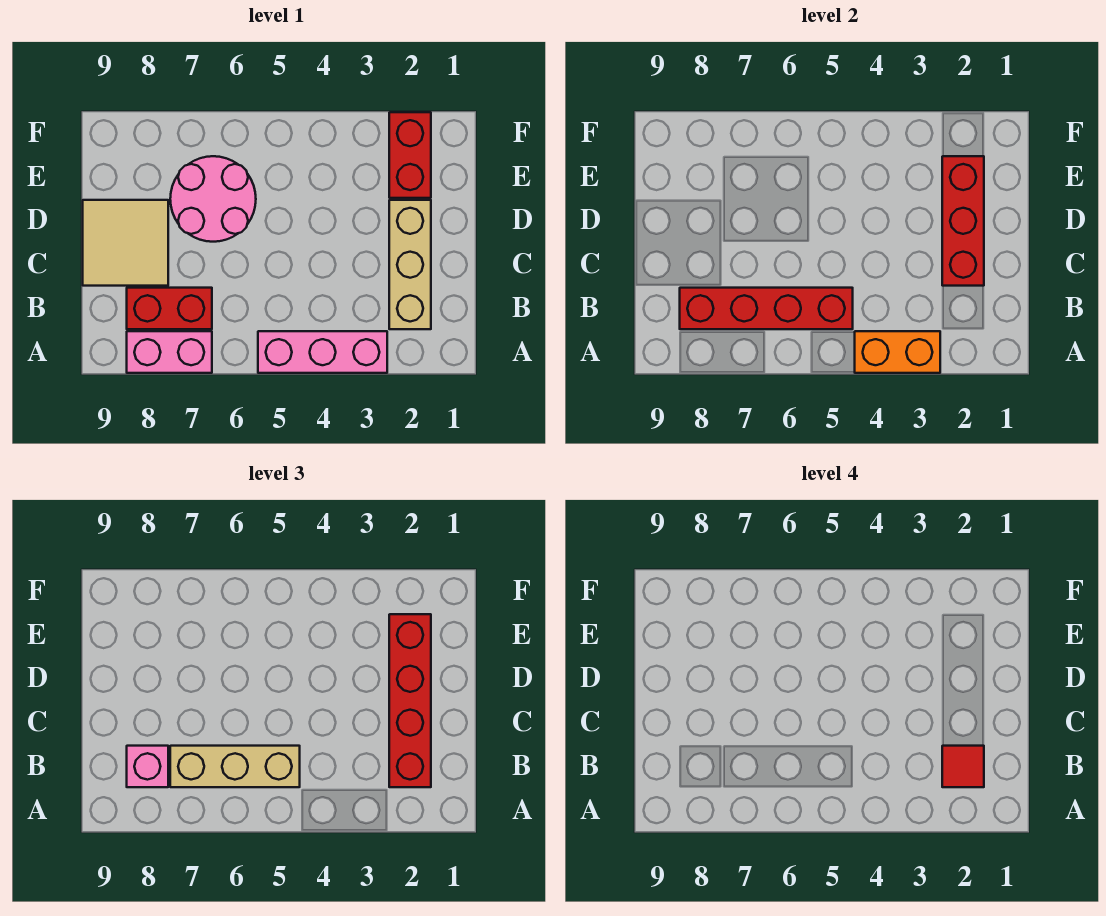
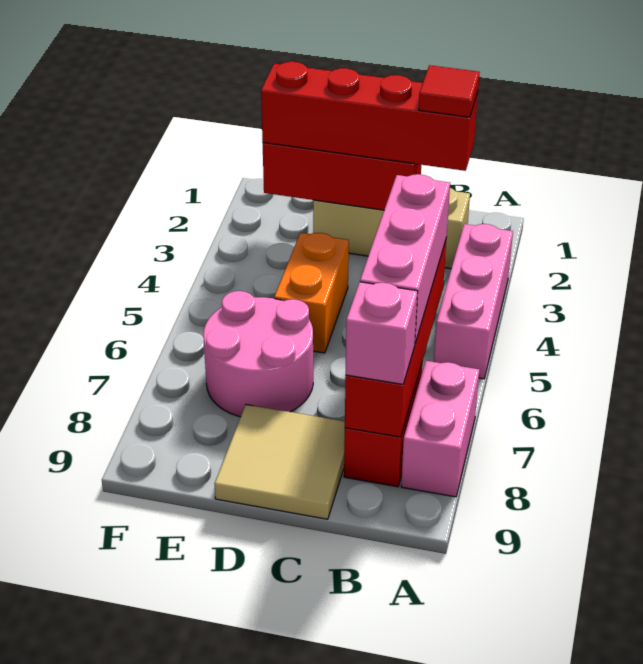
orange 1x2 brick [855,331,940,373] -> orange 1x2 brick moved to [274,233,349,353]
tan 1x3 brick [170,746,300,787] -> pink 1x3 brick [360,174,450,343]
red 1x2 brick [389,112,431,198] -> none

